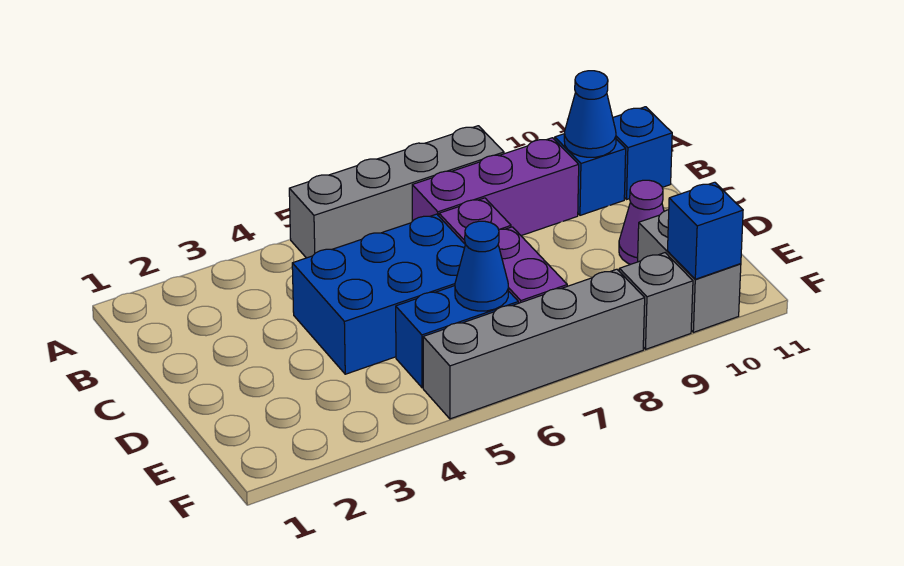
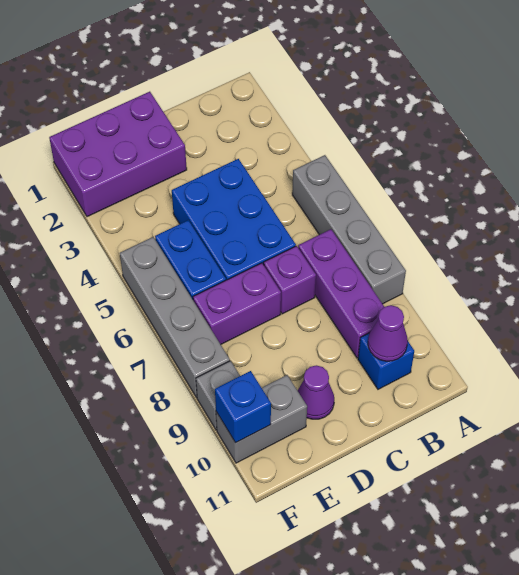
blue 1x1 cone [564,71,616,157] -> purple 1x1 cone [368,305,408,361]
blue 1x1 brick [613,107,672,199] -> none
none -> purple 2x3 brick [49,92,187,217]
blue 1x1 cone [455,221,509,311] -> none

